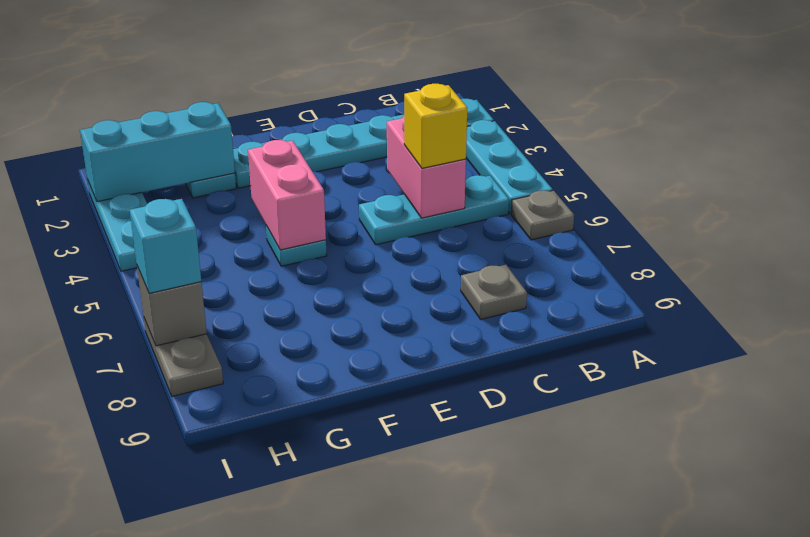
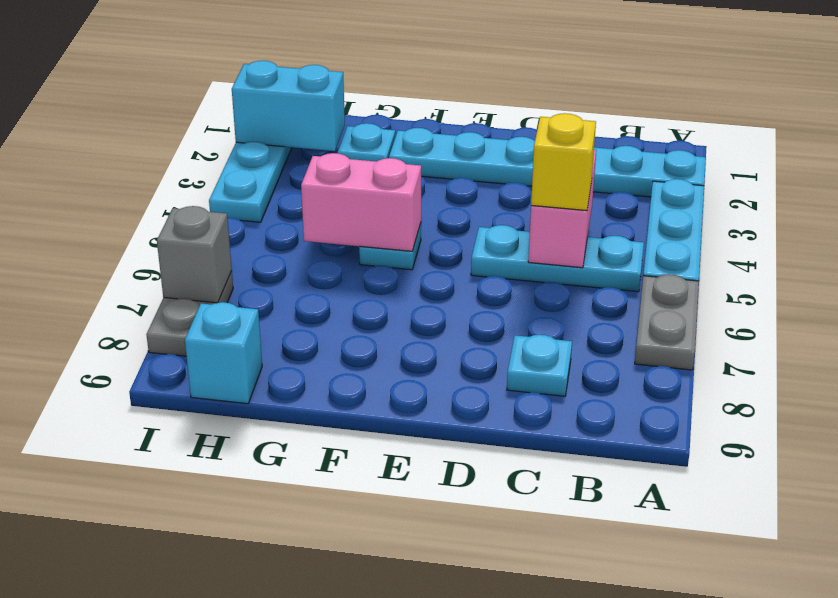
grey 1x1 plate [511,190,574,240] -> grey 1x2 plate [635,274,699,370]
grey 1x1 plate [461,265,527,320] -> cyan 1x1 plate [507,335,572,396]
pink 1x2 brick [248,140,326,250] -> pink 1x2 brick turned to [301,153,422,251]
cyan 1x3 brick [80,102,235,202] -> cyan 1x2 brick [232,61,345,151]
cyan 1x1 brick [130,199,201,293] -> cyan 1x1 brick moved to [185,302,262,404]

